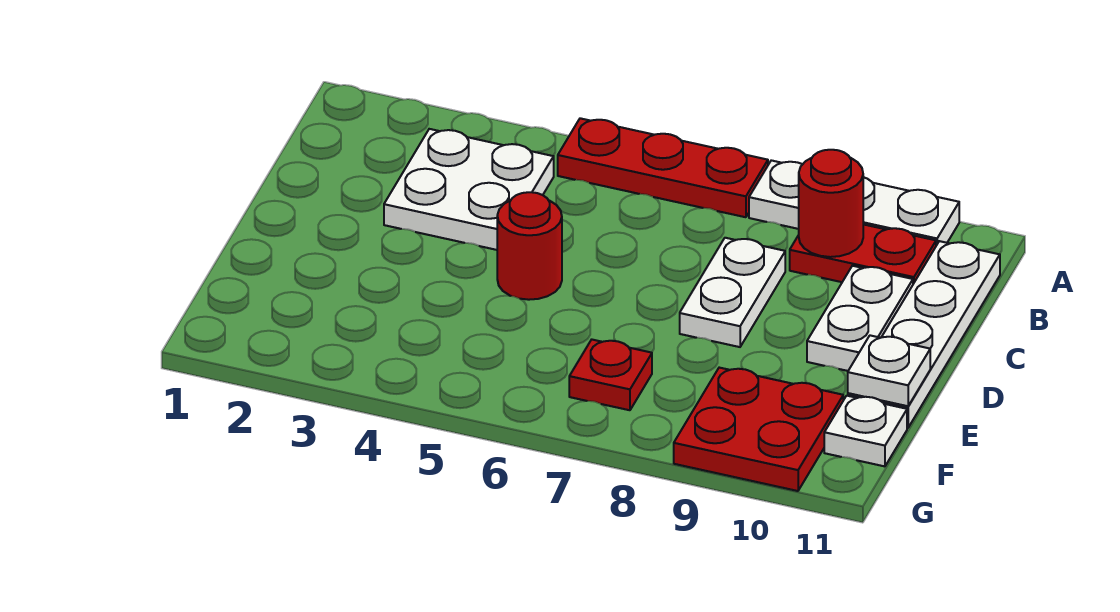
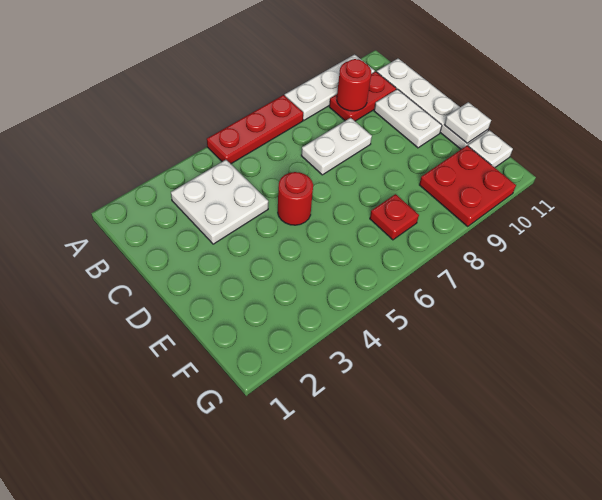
white 1x2 plate [680,238,785,347] -> white 1x2 plate turned to [301,118,372,175]

